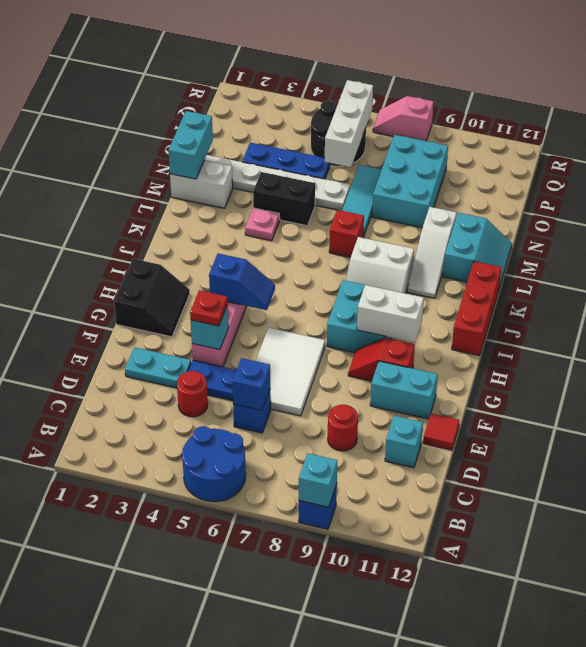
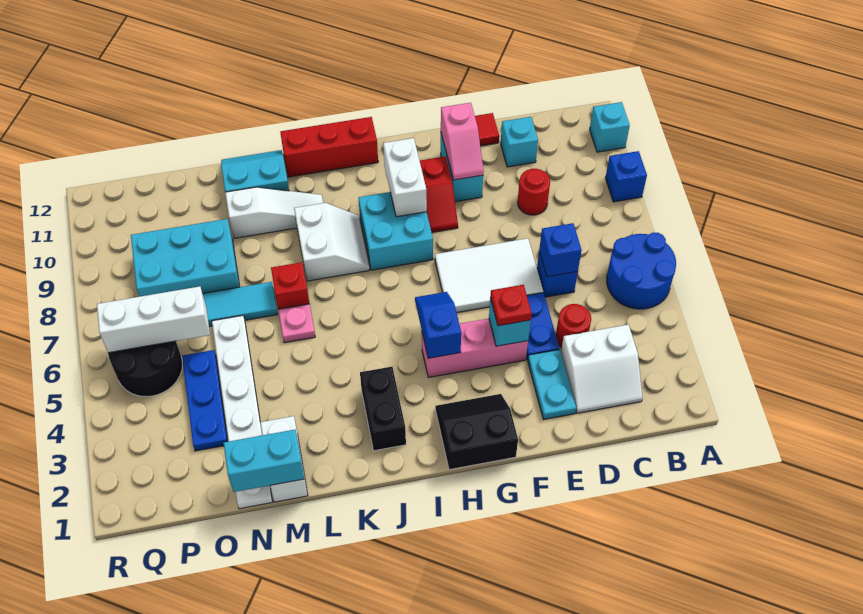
cyan 1x1 brick [299,453,337,507] -> cyan 1x1 brick moved to [590,102,630,152]
none -> white 2x2 slope [561,325,643,413]
pink 1x1 plate [245,208,280,241] -> pink 1x1 plate moved to [278,304,315,343]
black 1x2 brick [253,172,315,226] -> black 1x2 brick moved to [360,367,406,451]
pink 1x2 slope [373,96,434,141] -> pink 1x2 slope moved to [441,103,484,180]

